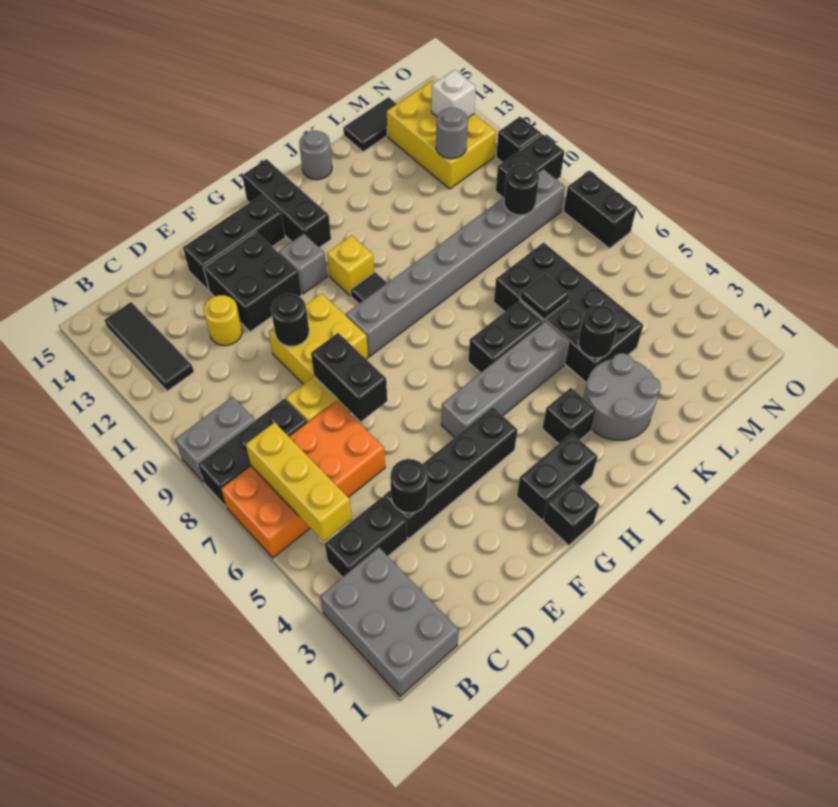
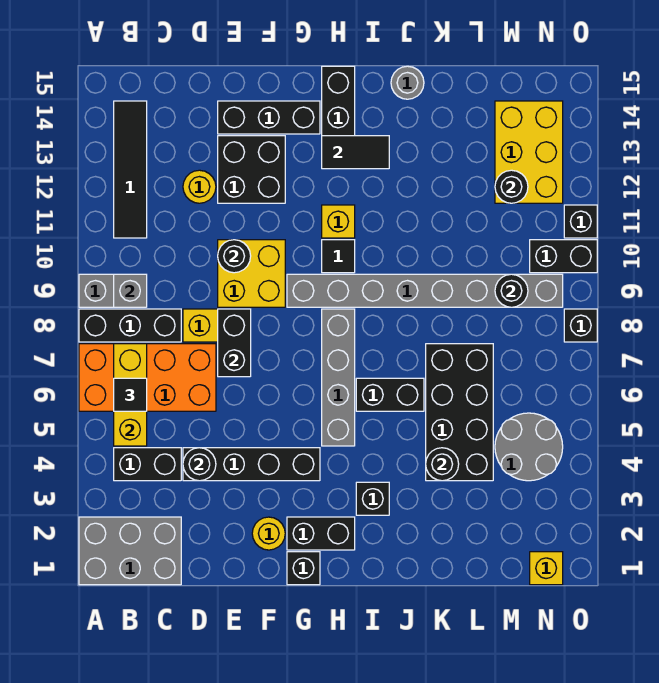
grey 2x3 brick [320,547,459,696] -> grey 2x3 brick turned to [79,517,181,585]
black 1x3 tile [105,302,194,391] -> black 1x4 tile [114,101,147,238]
none -> yellow 1x1 round brick [252,517,285,550]
grey 1x4 brick [441,322,569,438] -> grey 1x4 brick turned to [322,309,355,446]
grey 1x1 brick [279,234,327,294] -> grey 1x1 brick moved to [114,274,147,307]
grey 2x2 round brick [583,353,661,440] -> grey 2x2 round brick moved to [495,413,563,481]
black 1x1 tile [521,273,569,319] -> black 1x1 tile moved to [114,378,147,411]
black 1x2 tile [343,97,396,152] -> black 1x2 tile moved to [322,136,389,169]
grey 1x1 round brick [436,108,468,159] -> black 1x1 round brick [495,170,528,203]
none -> yellow 1x1 brick [530,552,563,585]
white 1x1 brick [431,70,476,118] -> none
black 1x2 brick [564,171,636,248] -> black 1x1 brick [564,309,597,342]

